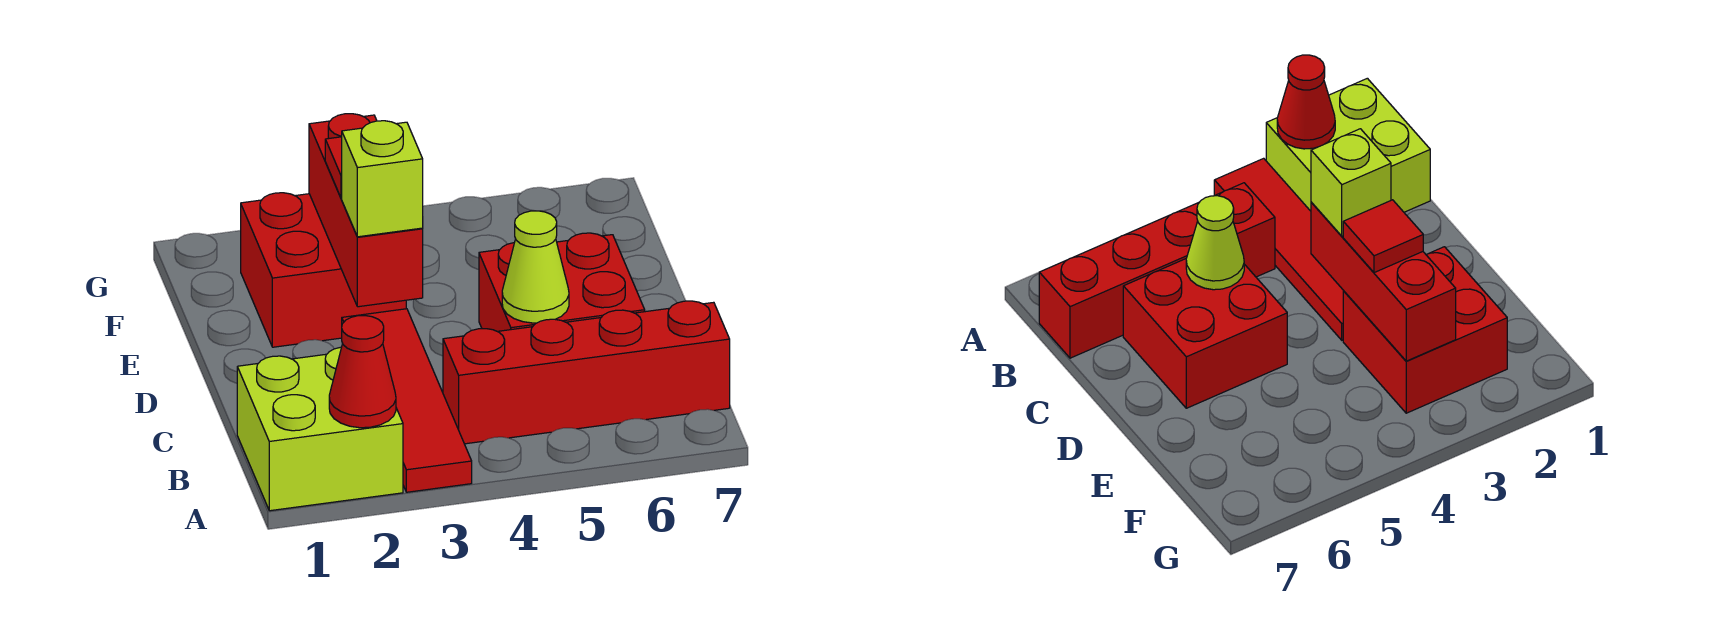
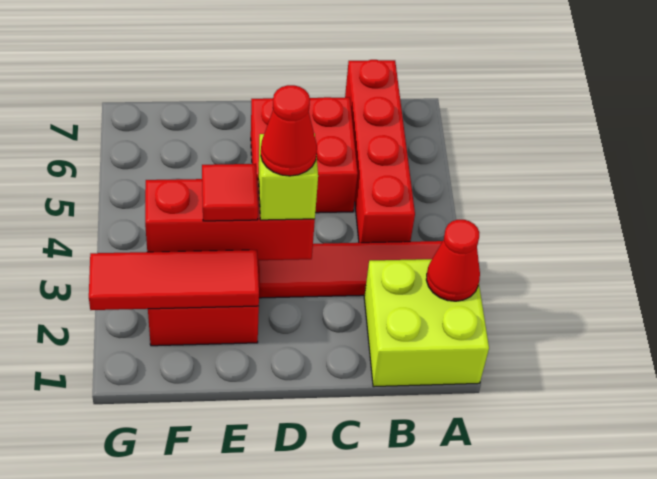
lime 1x1 cone [502,211,569,323] -> none
none -> red 1x1 cone [261,85,317,176]
none -> red 1x3 tile [89,250,259,310]

